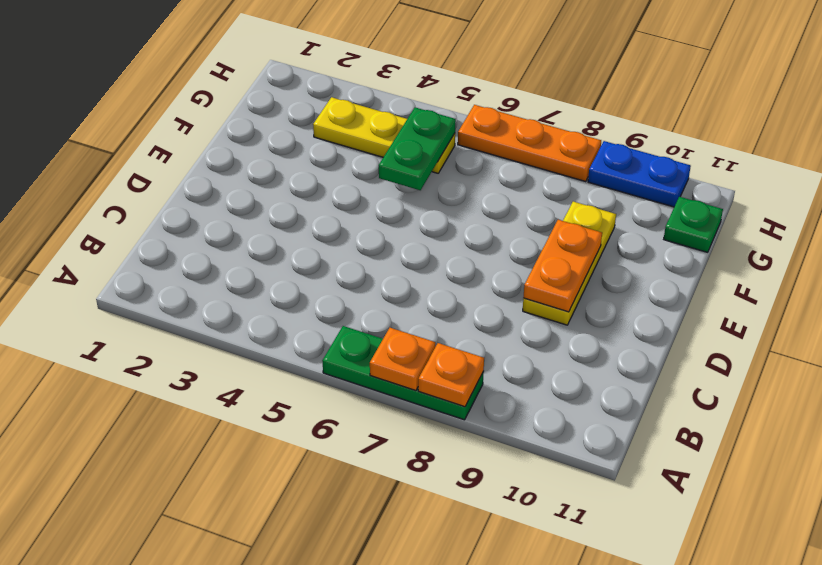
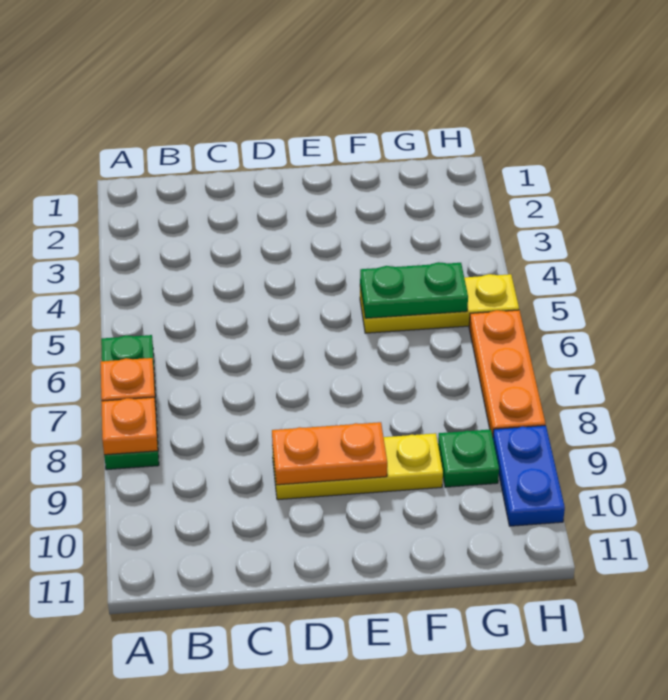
yellow 1x3 plate [313,97,455,173] -> yellow 1x3 plate turned to [360,274,519,333]
green 1x1 plate [664,197,723,252] -> green 1x1 plate moved to [438,429,499,487]

